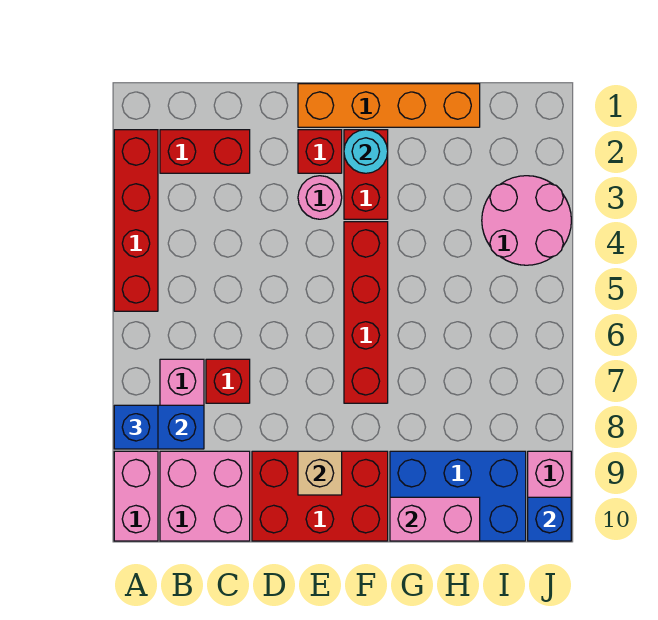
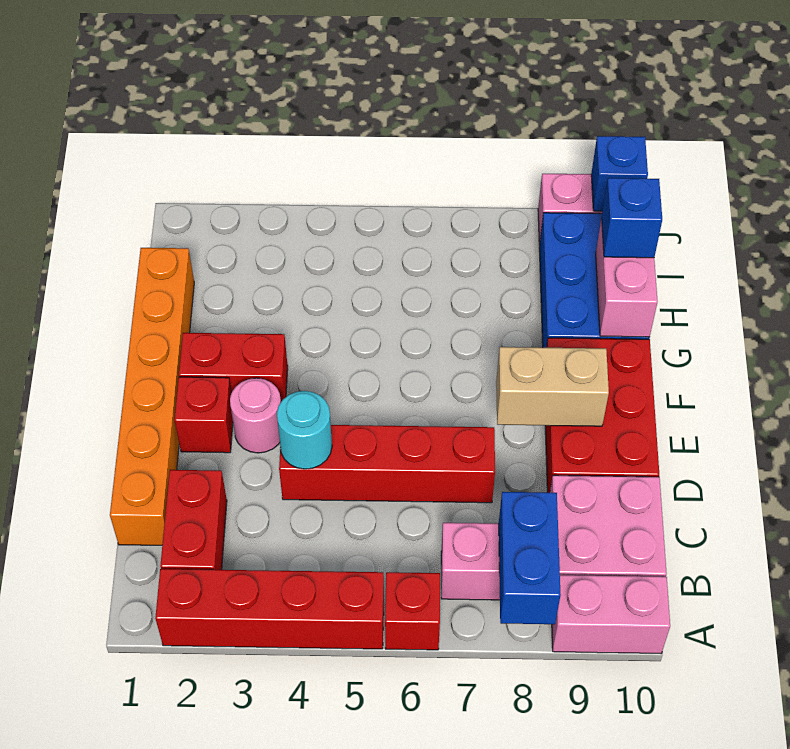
blue 1x1 brick [114,405,158,449] -> blue 1x1 brick moved to [602,178,662,258]
red 1x1 brick [206,359,250,403] -> red 1x1 brick moved to [385,572,440,650]
orange 1x4 brick [298,84,480,127] -> orange 1x6 brick [110,248,194,545]
tan 1x1 brick [298,451,342,495] -> tan 1x2 brick [496,347,609,426]
cyan 1x1 round brick [344,130,388,173] -> cyan 1x1 round brick moved to [277,391,332,469]
red 1x4 brick [344,222,388,403] -> red 1x4 brick moved to [279,425,495,503]
pink 2x2 round brick [482,176,571,265] -> none

